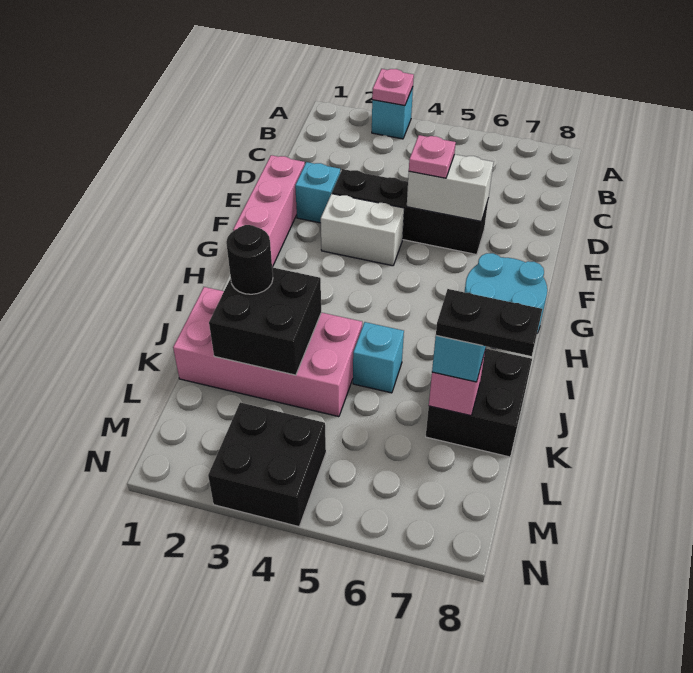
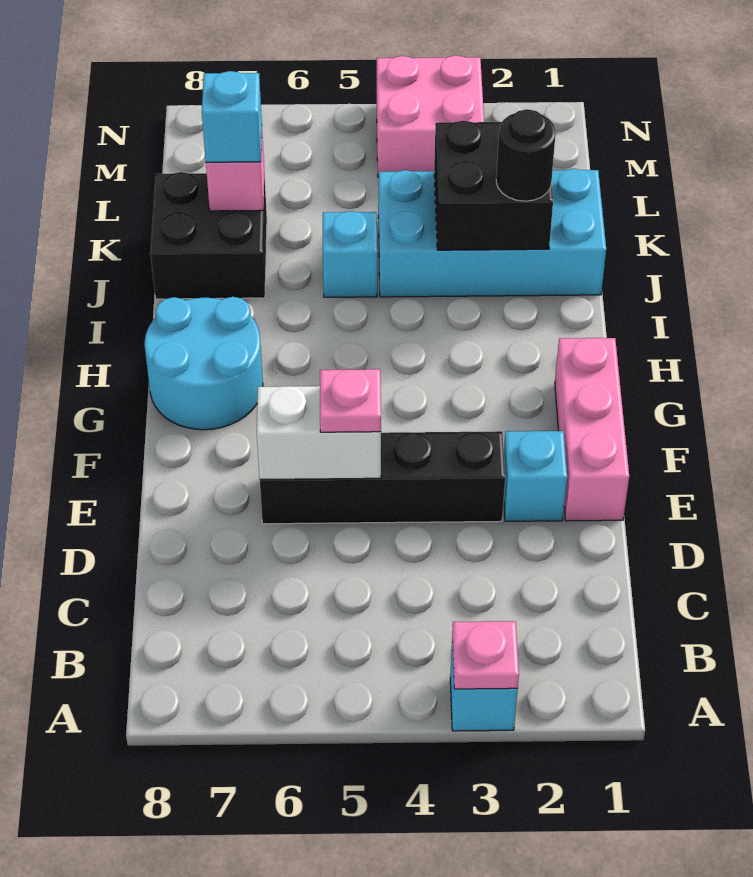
white 1x2 brick [321,194,404,266] -> none
pink 2x4 brick [173,287,362,417] -> cyan 2x4 brick [378,169,606,297]
black 1x2 plate [436,289,542,356] -> none
black 2x2 brick [208,402,326,527] -> pink 2x2 brick [377,55,484,177]

